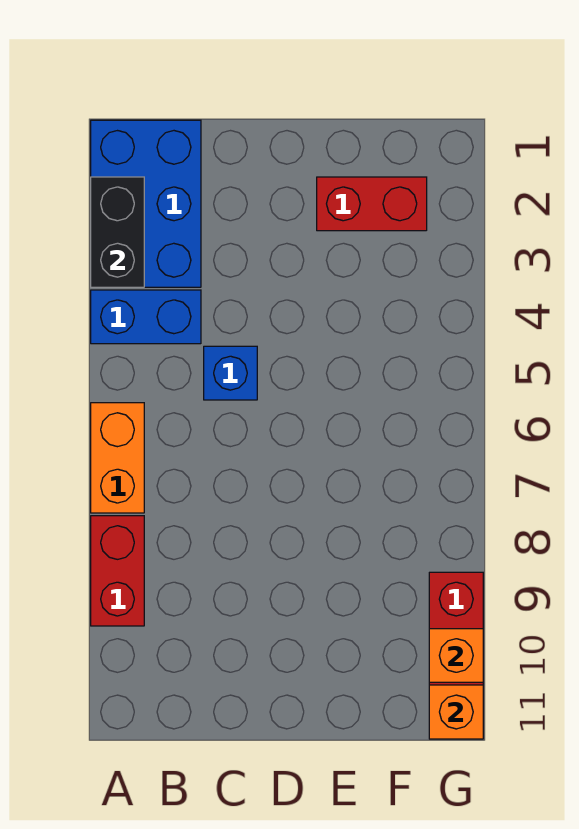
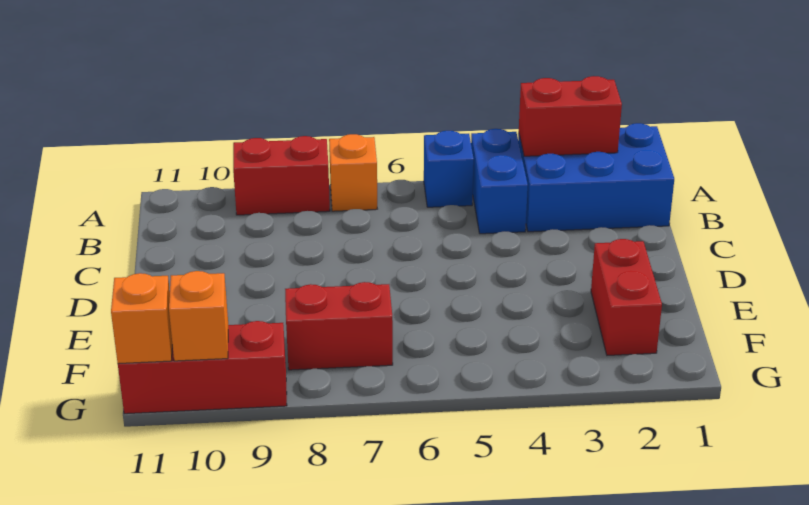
black 1x2 brick [91,177,144,287] -> red 1x2 brick [519,76,622,156]
orange 1x2 brick [91,403,144,513] -> orange 1x1 brick [329,134,377,211]
blue 1x1 brick [204,346,257,400] -> blue 1x1 brick moved to [424,131,474,207]
none -> red 1x2 brick [285,282,393,370]

